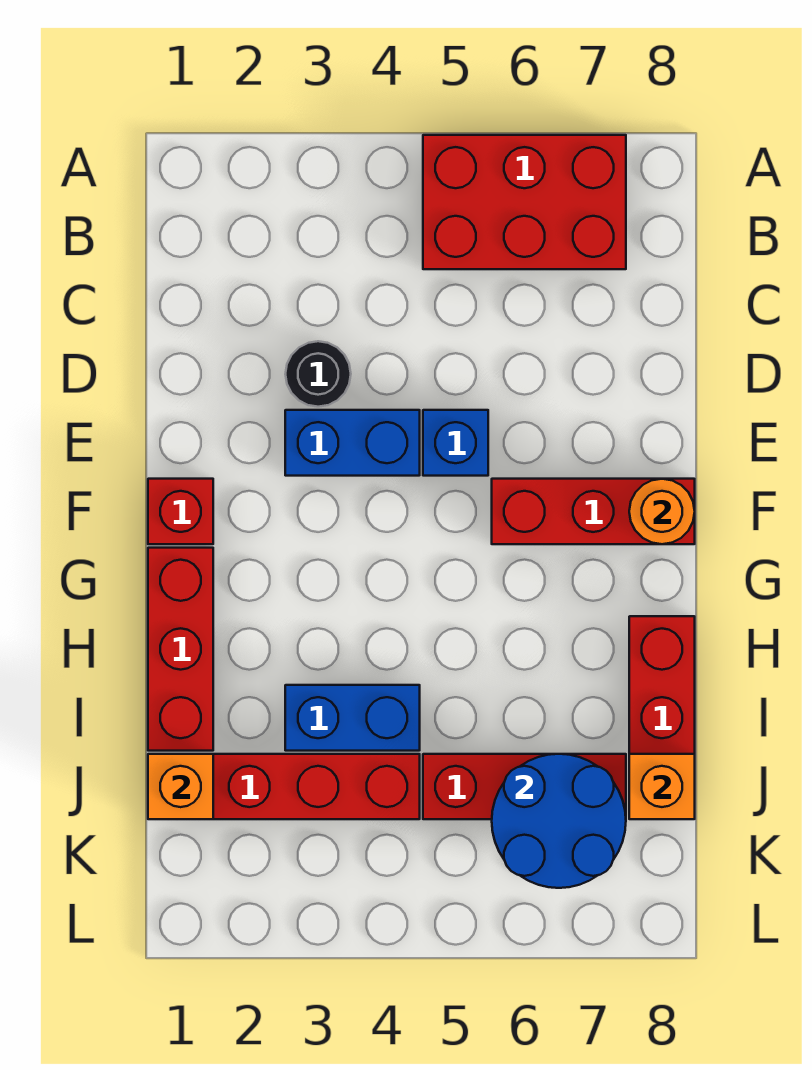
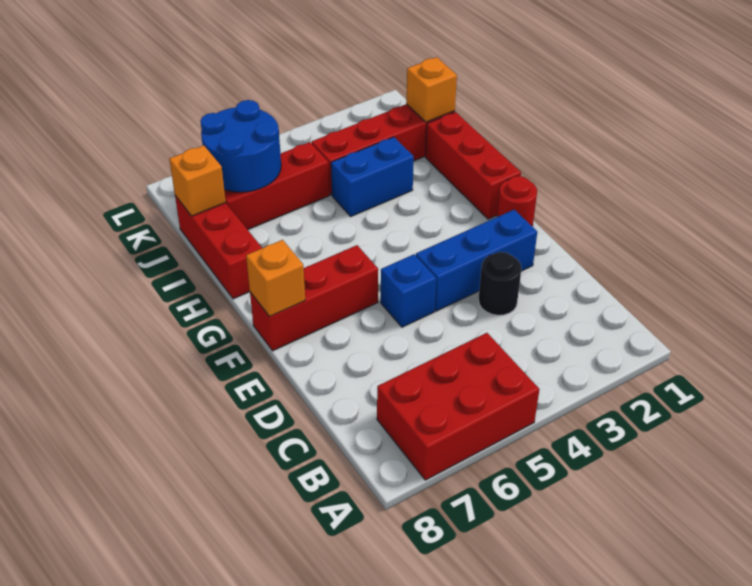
blue 1x2 brick [285,410,420,476] -> blue 1x3 brick [416,210,537,311]
red 1x1 brick [148,479,213,544] -> red 1x1 round brick [497,176,537,227]
orange 1x1 round brick [629,479,695,544] -> orange 1x1 brick [246,240,305,316]

